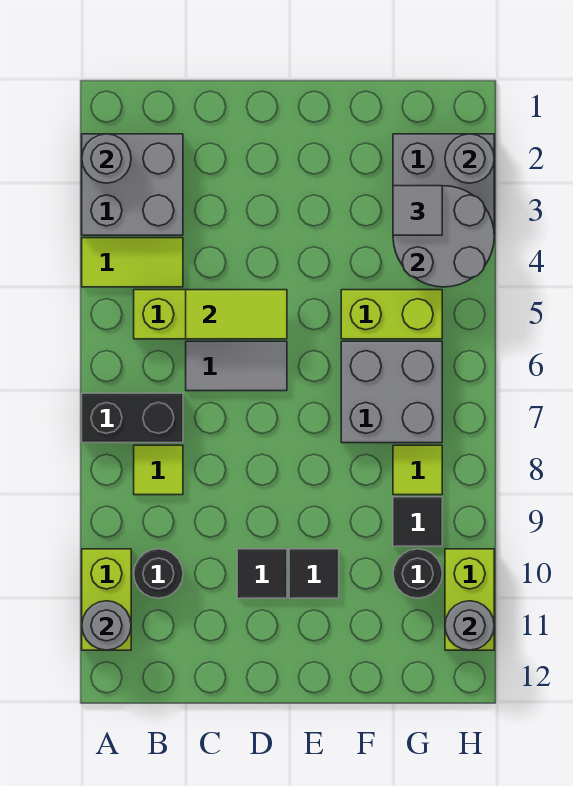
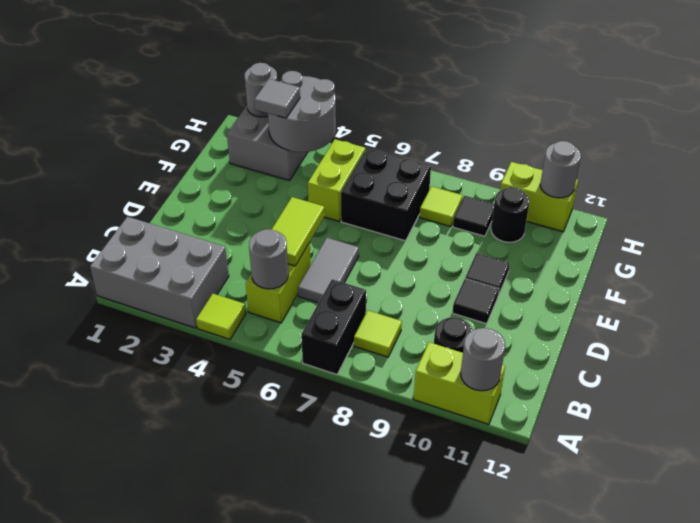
grey 2x2 brick [82,134,183,235] -> grey 2x3 brick [90,217,229,328]
grey 1x1 round brick [82,134,131,183] -> grey 1x1 round brick moved to [249,229,289,289]
lime 1x2 tile [82,238,183,287] -> lime 1x1 tile [196,294,246,339]
grey 2x2 brick [341,341,442,443] -> black 2x2 brick [341,148,431,241]

